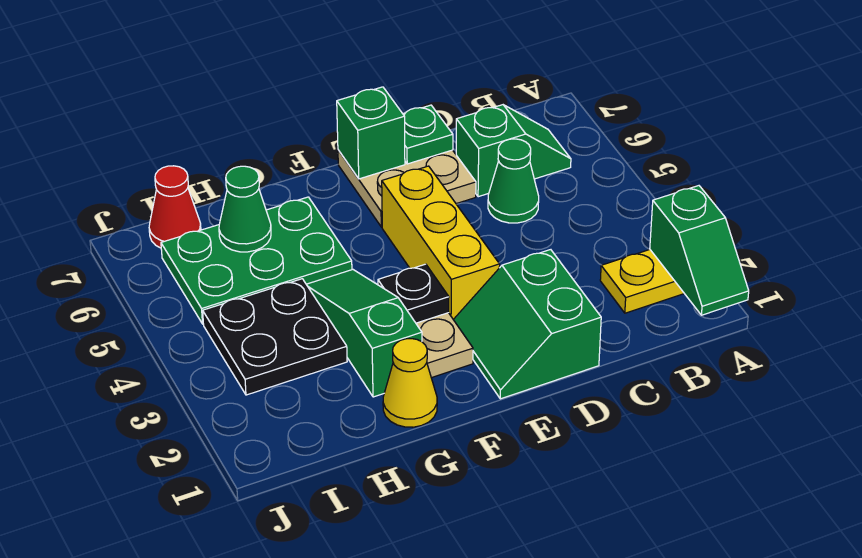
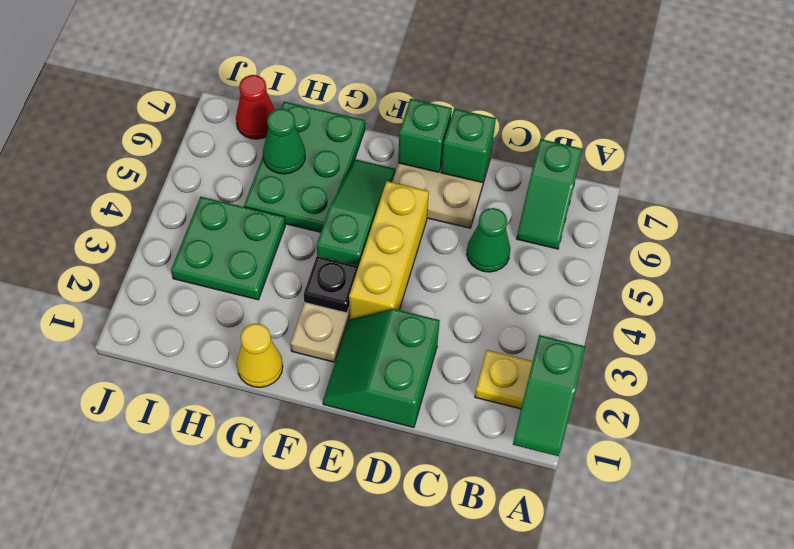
green 1x2 slope [456,105,571,197] -> green 1x2 slope turned to [517,139,582,249]
green 1x1 plate [403,105,453,164] -> green 1x1 brick [441,109,496,182]
green 1x3 slope [306,270,422,397] -> green 1x3 slope moved to [317,159,395,266]
green 2x3 plate [161,197,352,324] -> green 2x3 plate turned to [244,102,365,232]
black 2x2 plate [203,279,347,395] -> green 2x2 plate [171,197,285,300]

